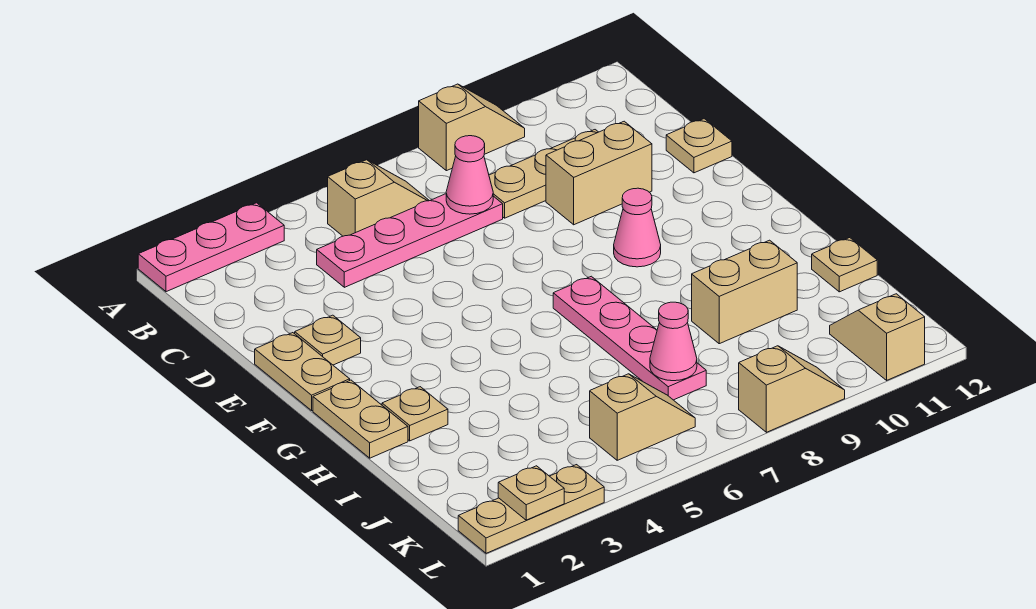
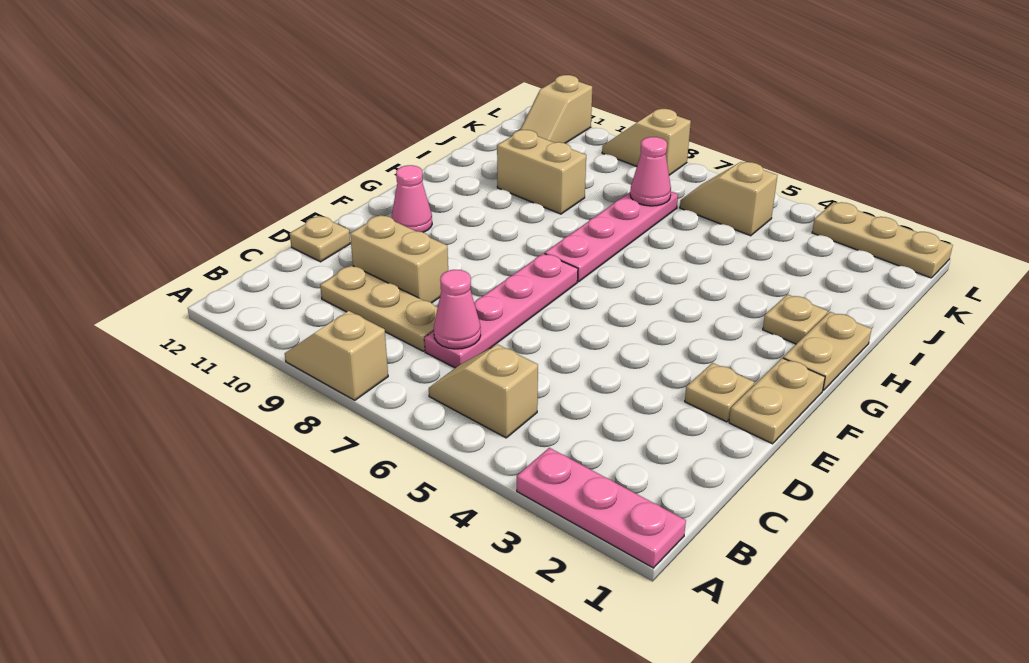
pink 1x4 plate [317,194,503,287] -> pink 1x4 plate turned to [424,253,578,368]
pink 1x1 cone [614,188,661,267] -> pink 1x1 cone moved to [392,165,432,232]
tan 1x1 plate [812,238,877,292] -> none
tan 1x1 plate [498,466,564,520] -> none

